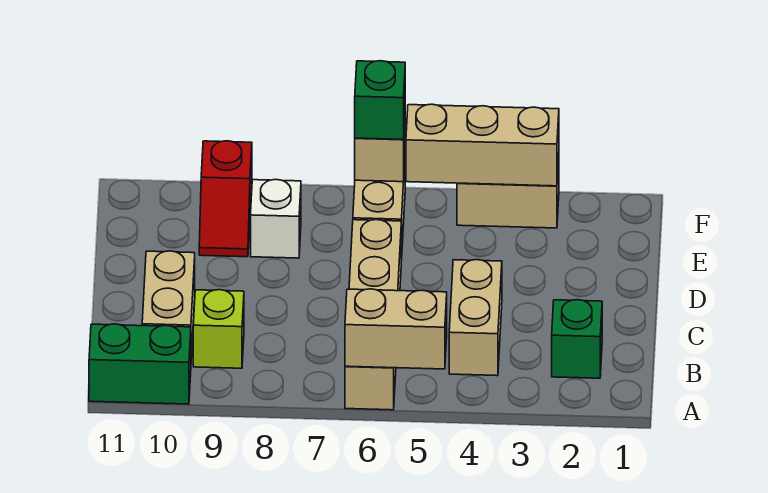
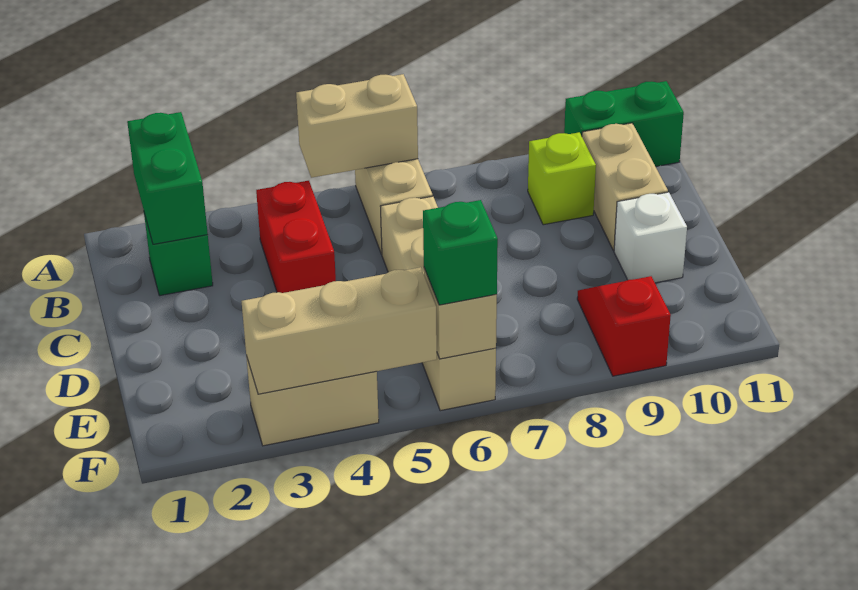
none -> green 1x2 brick [127,112,208,244]
tan 1x2 brick [449,260,502,376] -> red 1x2 brick [256,181,336,293]
white 1x1 brick [251,179,301,258] -> white 1x1 brick moved to [614,192,687,283]

